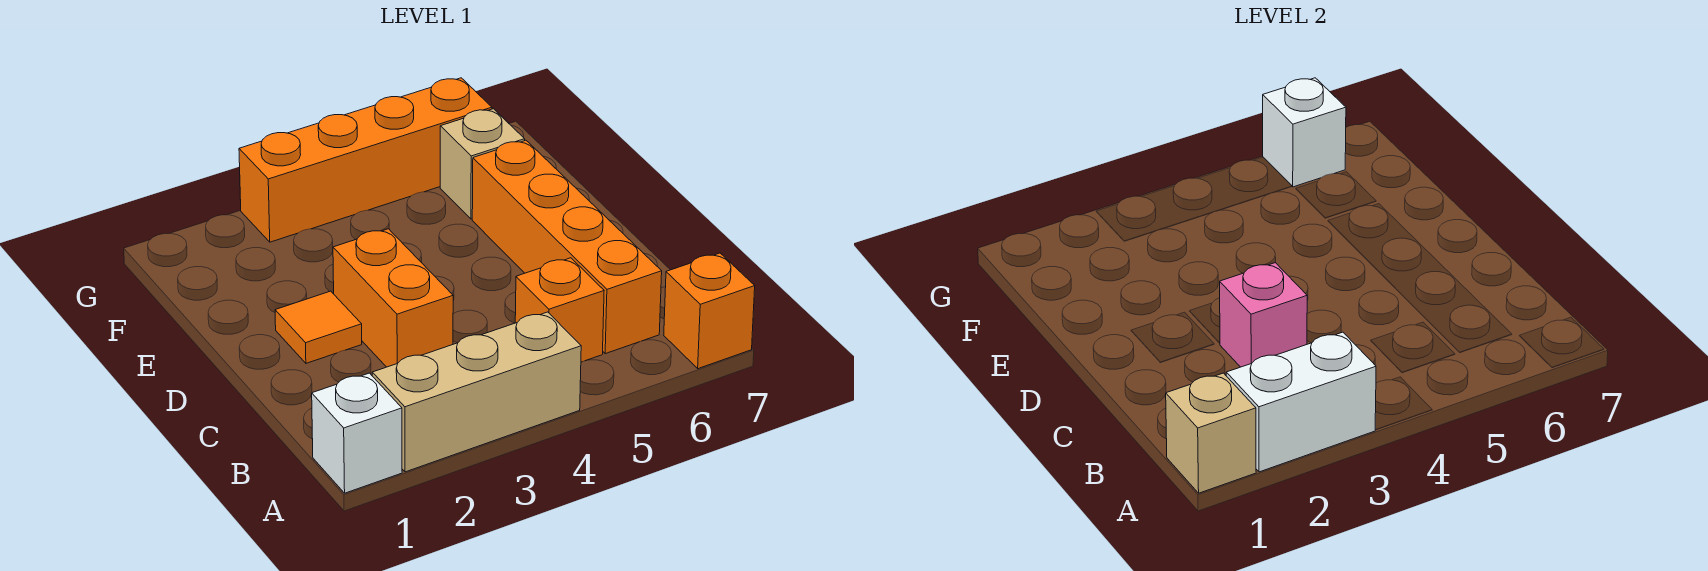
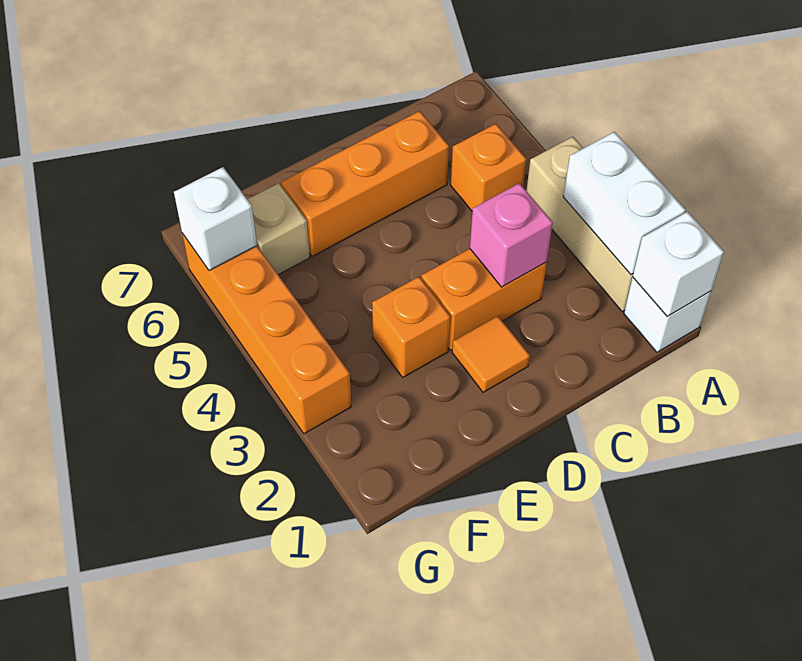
tan 1x1 brick [1166,373,1256,493] -> white 1x1 brick [633,212,724,316]
orange 1x1 brick [664,253,755,369] -> orange 1x1 brick moved to [372,277,450,377]
orange 1x4 brick [472,140,662,354] -> orange 1x3 brick [281,111,449,257]

